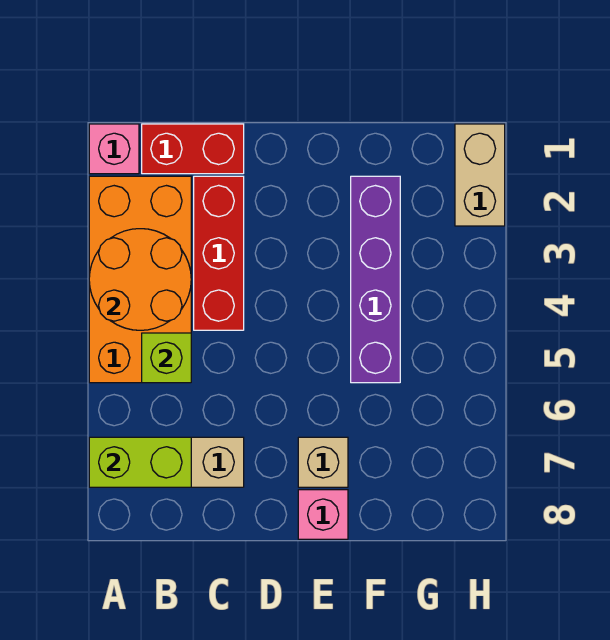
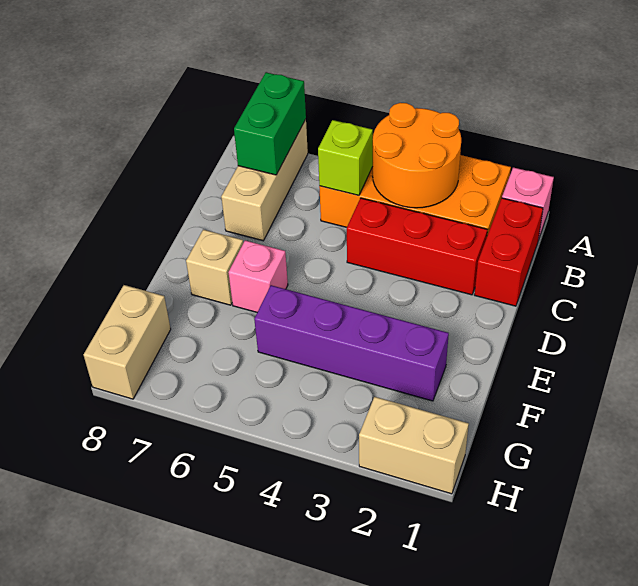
lime 1x2 brick [89,437,191,487] -> green 1x2 brick [234,72,306,175]
pink 1x1 brick [298,490,348,539] -> pink 1x1 brick moved to [228,240,288,312]
none -> tan 1x2 brick [84,285,171,399]

